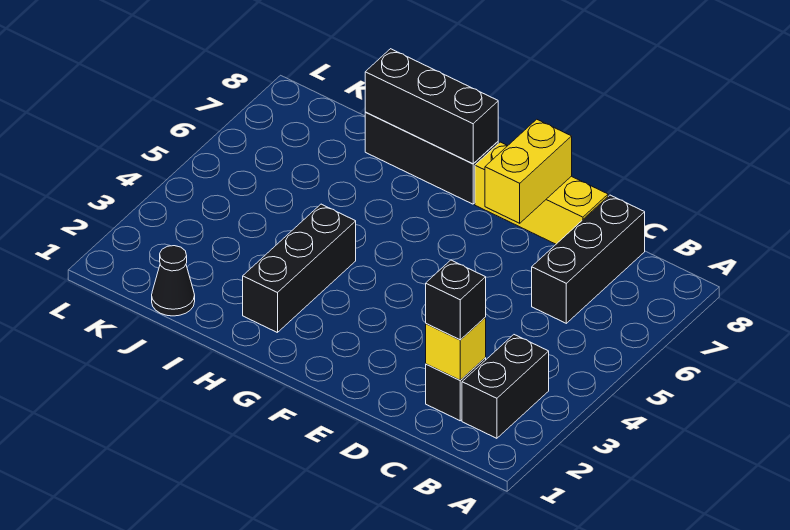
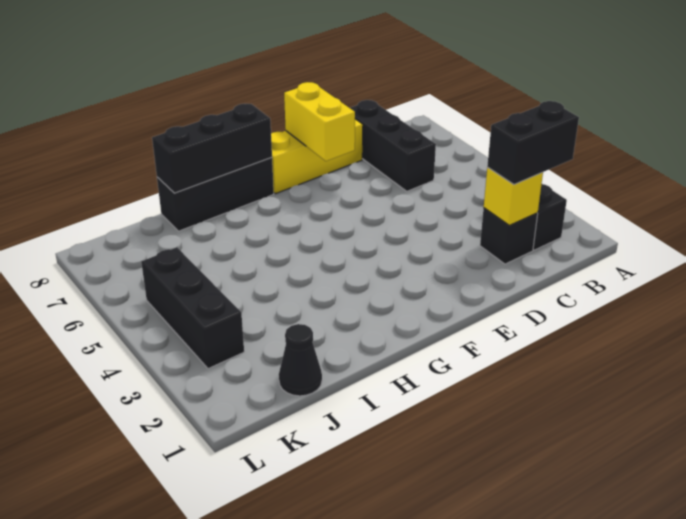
black 1x1 brick [426,260,486,340] -> black 1x2 brick [487,101,579,185]
black 1x3 brick [243,204,356,333] -> black 1x3 brick moved to [141,247,244,369]

